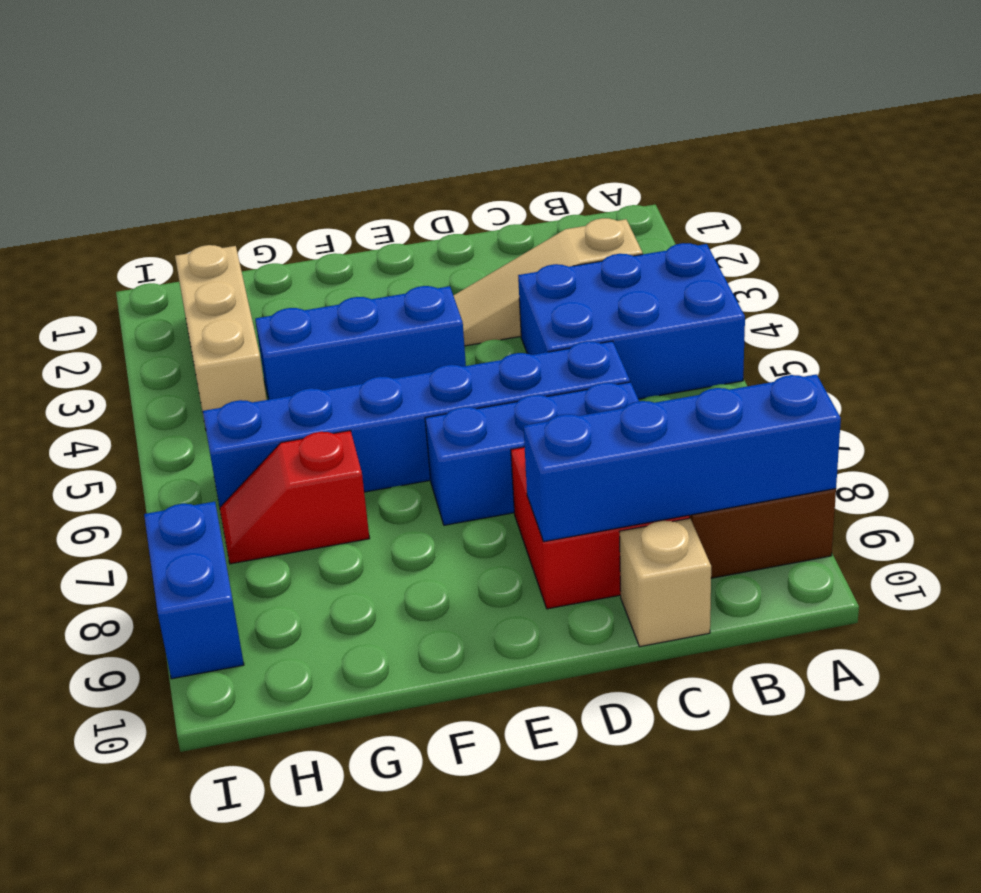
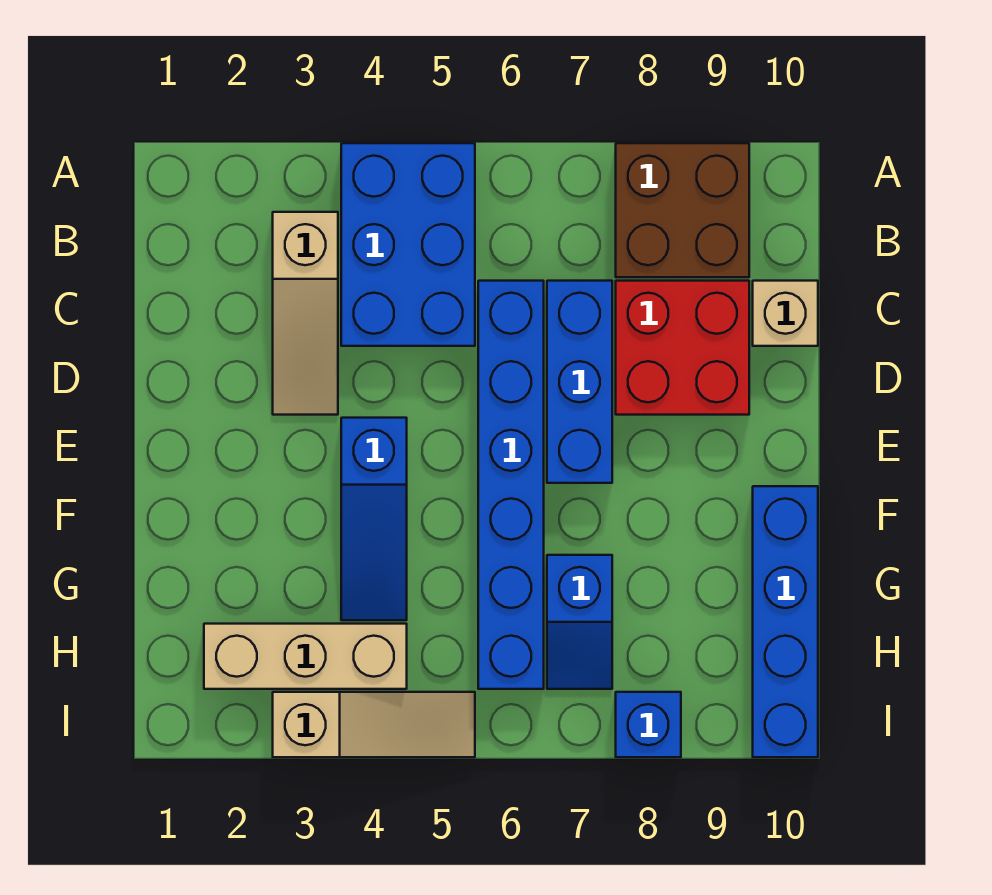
blue 1x4 brick [524,374,841,542] -> blue 1x4 brick moved to [753,486,818,757]
blue 1x3 brick [255,286,466,400] -> blue 1x3 slope [341,418,407,620]
red 1x2 slope [220,431,370,564] -> blue 1x2 slope [547,555,612,689]
none -> tan 1x3 slope [273,692,475,757]
blue 1x2 brick [144,502,244,679] -> blue 1x1 brick [616,692,681,757]

